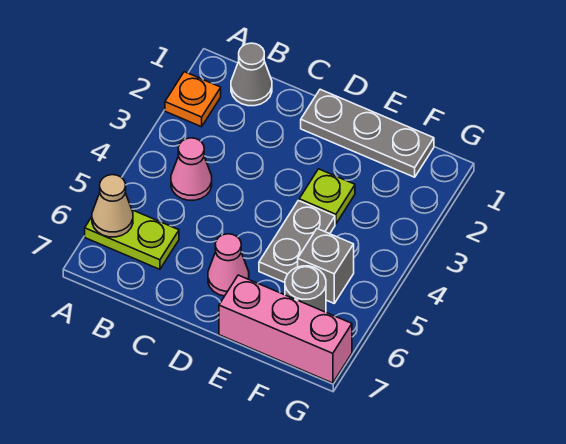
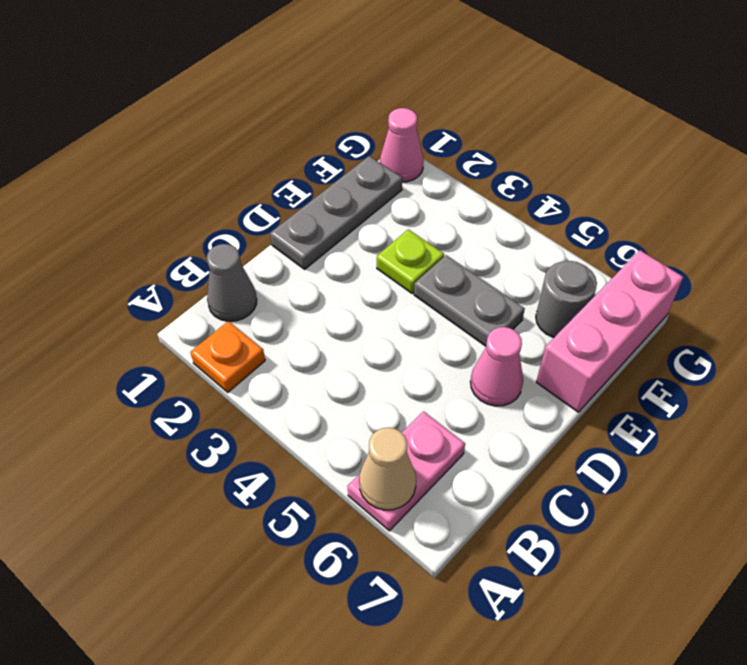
lime 1x2 plate [85,210,179,269] -> pink 1x2 plate [348,411,465,531]
pink 1x1 cone [171,138,212,200] -> pink 1x1 cone moved to [380,108,424,182]
grey 1x1 brick [298,229,354,303] -> none

